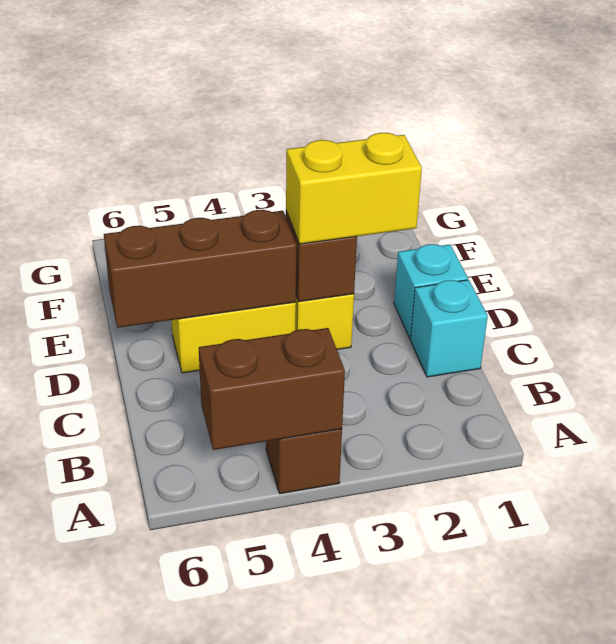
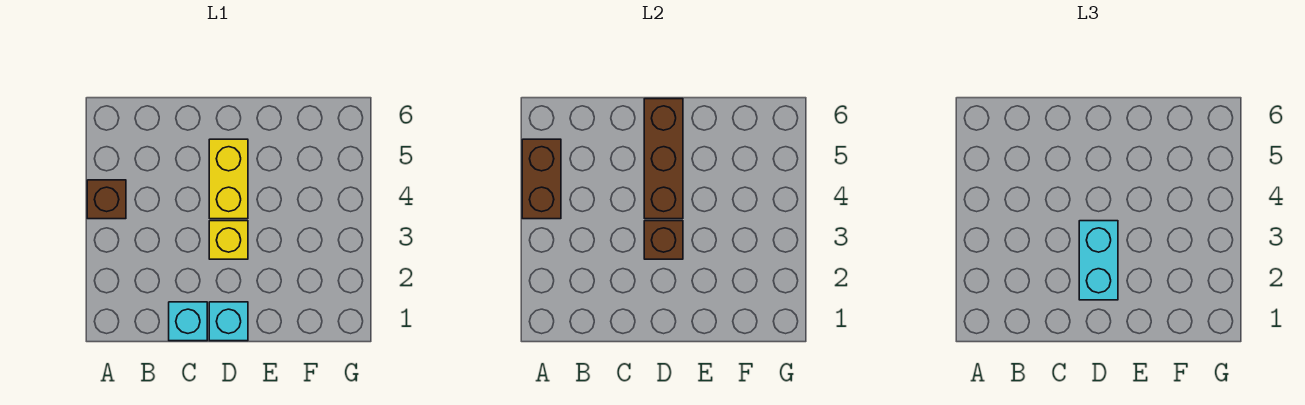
yellow 1x2 brick [286,133,422,244] -> cyan 1x2 brick [1079,221,1118,300]

